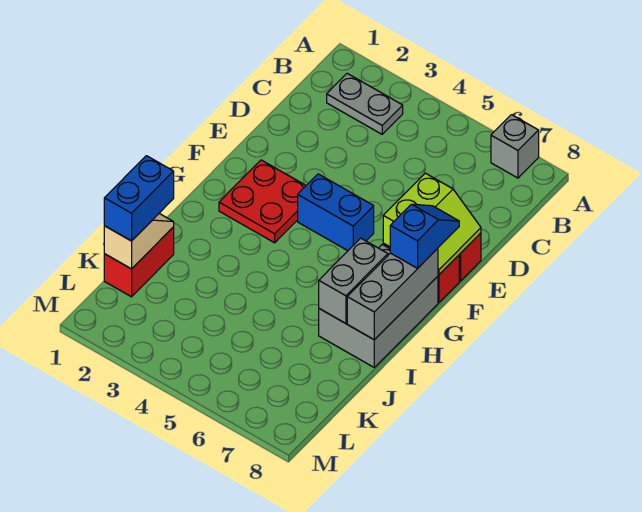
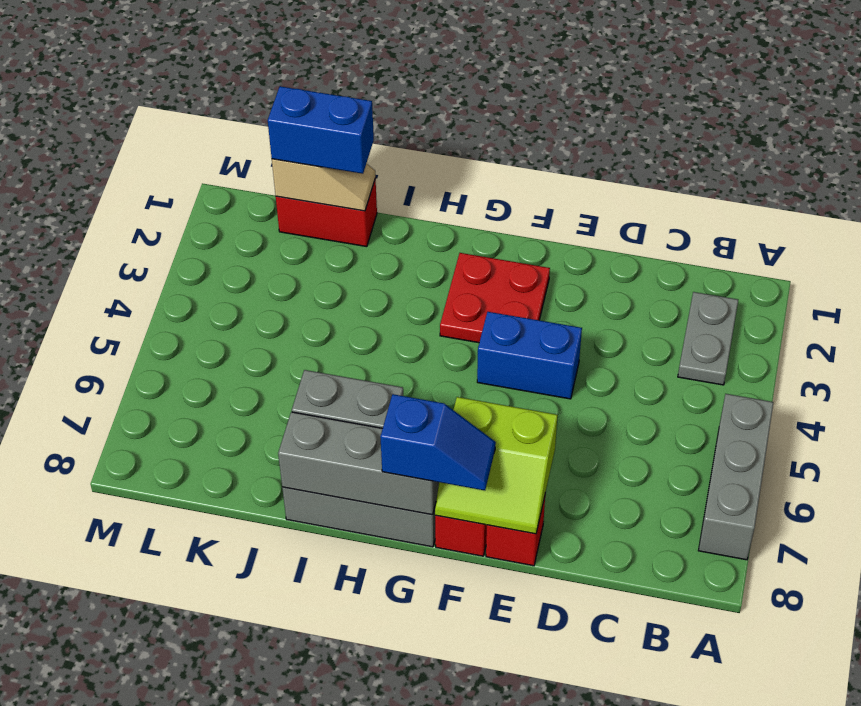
grey 1x1 brick [491,115,539,178] -> grey 1x3 brick [698,394,773,560]
blue 1x2 brick [298,174,374,251] -> blue 1x2 brick turned to [477,312,582,399]

